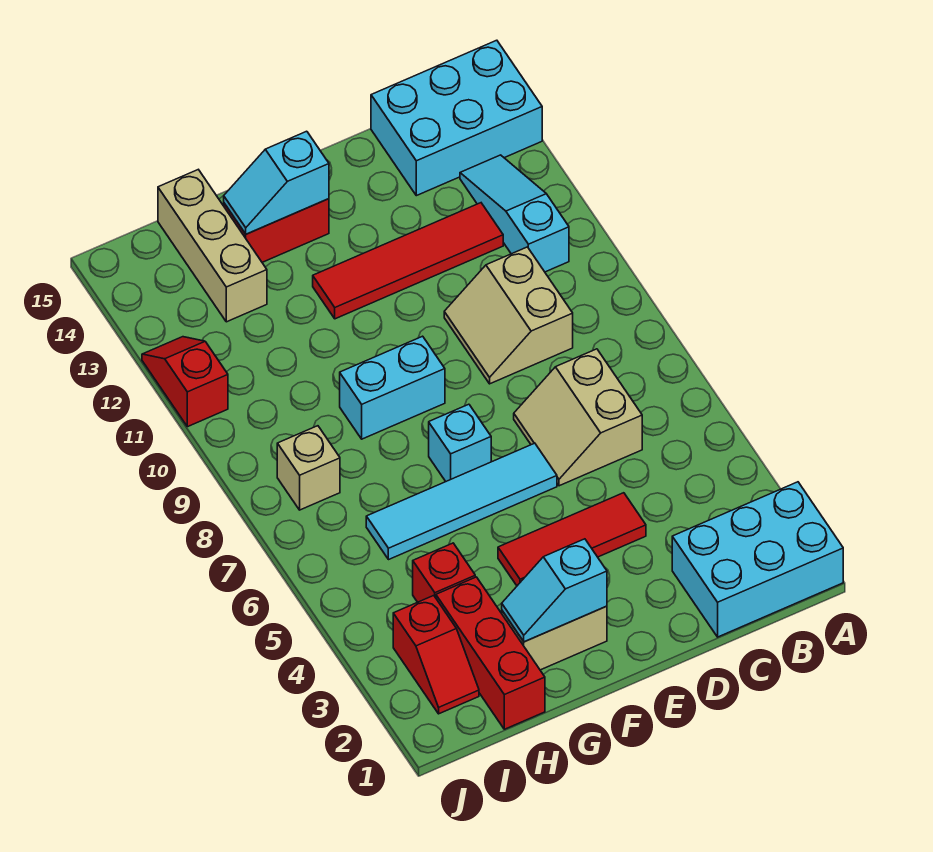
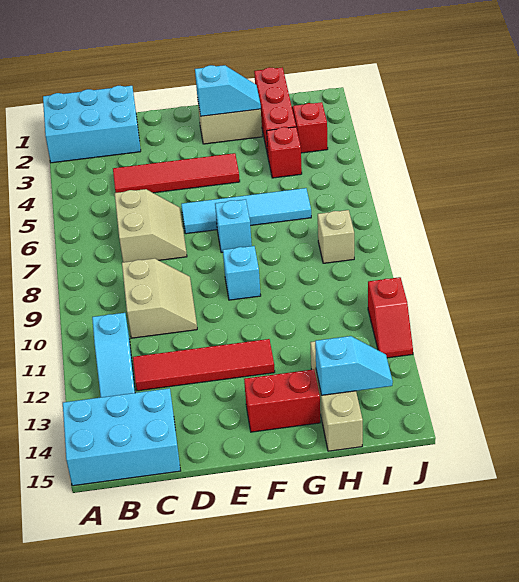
red 1x3 tile [498,493,646,586] -> red 1x4 tile [113,153,240,193]
cyan 1x2 brick [340,336,445,439] -> cyan 1x1 brick [223,246,261,300]
cyan 1x2 slope [224,131,329,234] -> cyan 1x2 slope moved to [315,336,393,395]

